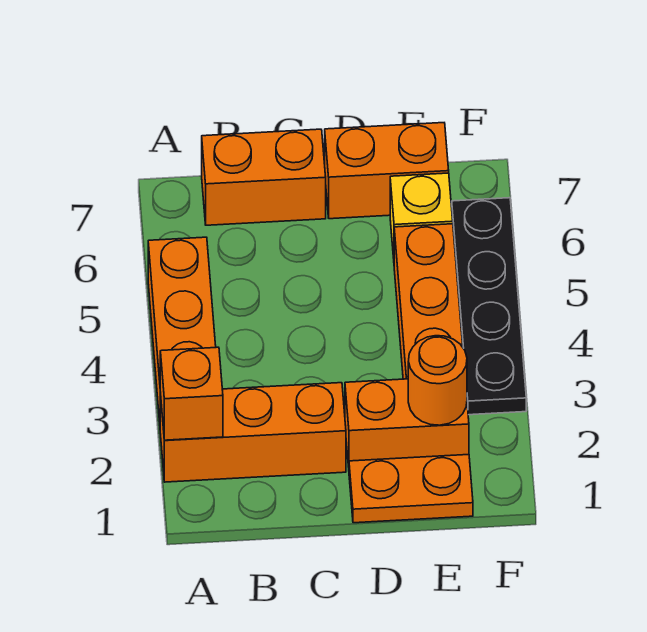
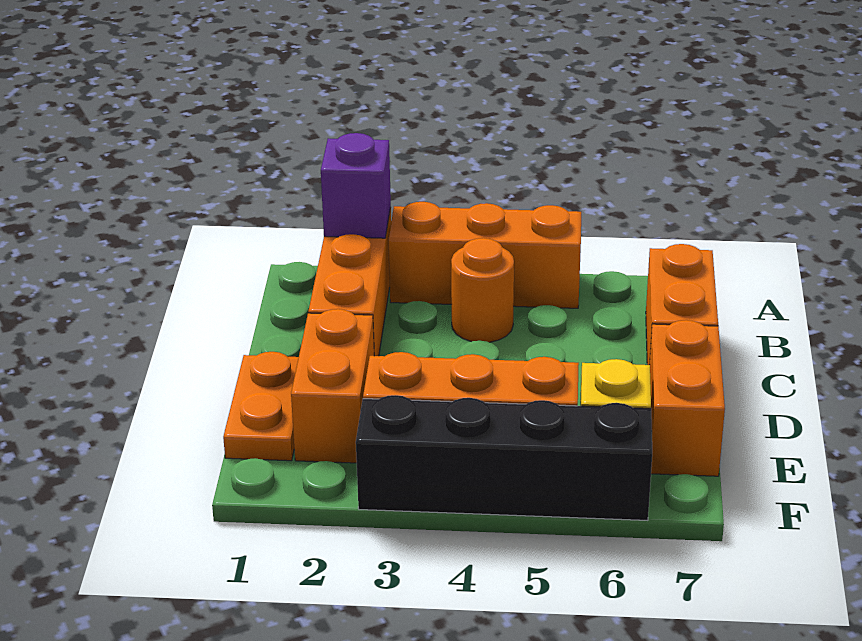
orange 1x1 brick [160,347,223,440] -> purple 1x1 brick [321,133,391,238]
orange 1x1 round brick [408,336,467,425] -> orange 1x1 round brick moved to [451,238,514,342]
black 1x4 plate [452,198,526,415] -> black 1x4 brick [356,395,652,520]

